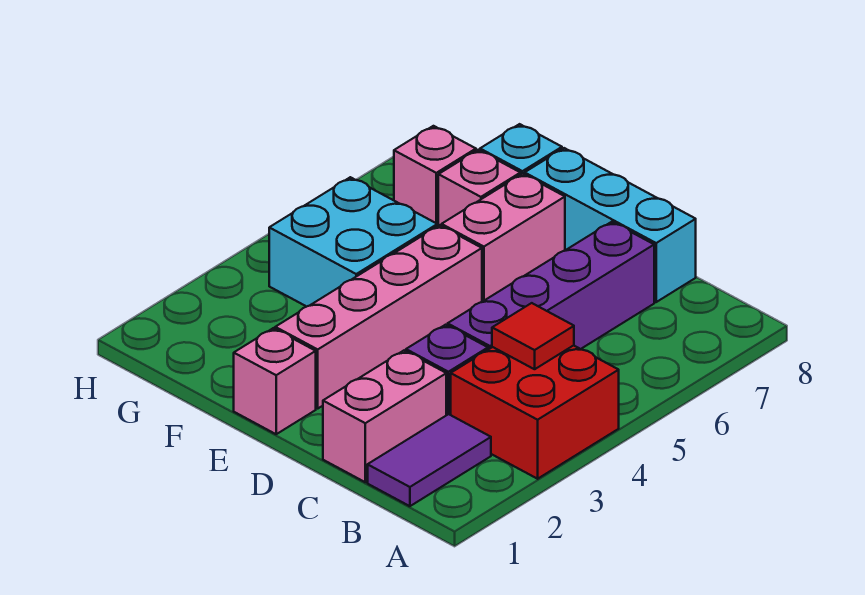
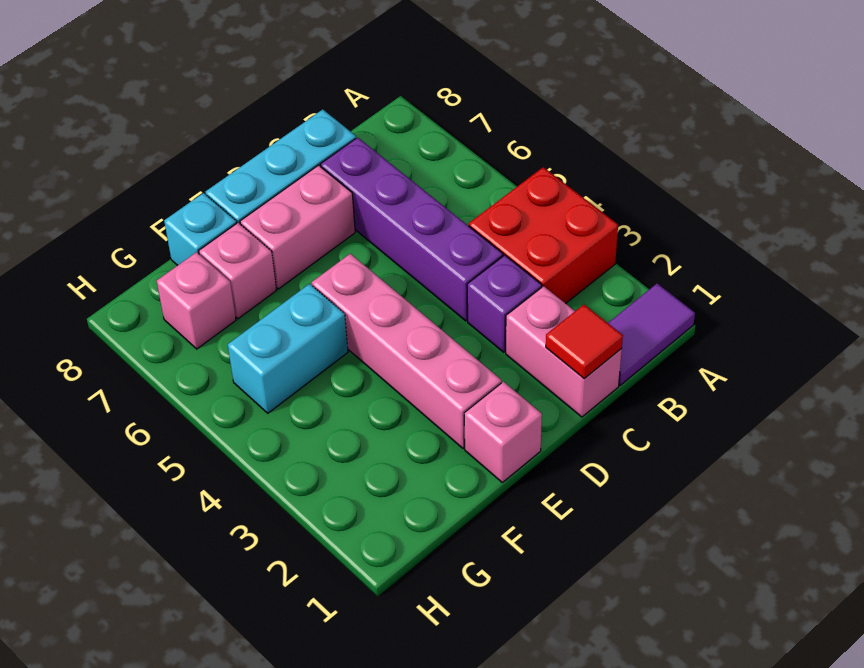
purple 1x2 tile [368,414,491,506] -> purple 1x2 tile turned to [608,283,695,385]
red 1x1 tile [492,303,574,369] -> red 1x1 tile moved to [546,305,623,379]
pink 1x2 brick [442,174,565,302] -> pink 1x2 brick turned to [240,165,355,289]
cyan 2x2 brick [269,177,437,307] -> cyan 1x2 brick [228,284,348,413]

